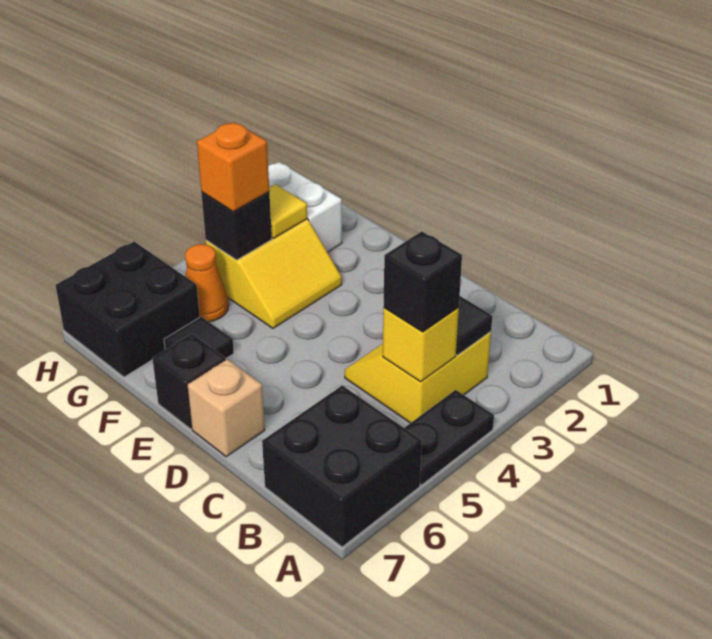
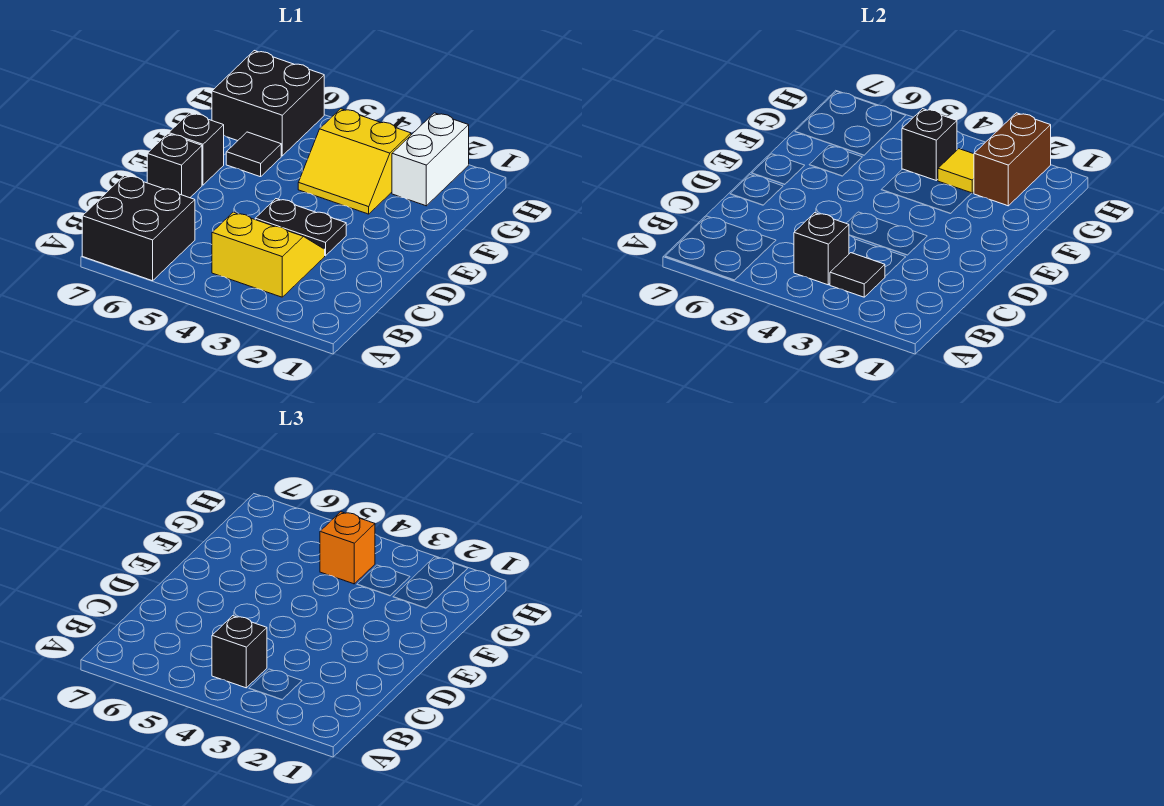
black 1x2 plate [405,390,494,485] -> black 1x2 plate moved to [255,199,346,256]
yellow 1x1 brick [383,308,459,382] -> black 1x1 brick [794,213,849,285]
tan 1x1 brick [187,359,265,457] -> black 1x1 brick [147,134,202,198]
none -> brown 1x2 brick [974,113,1051,206]
orange 1x1 cone [185,244,229,322] -> none

